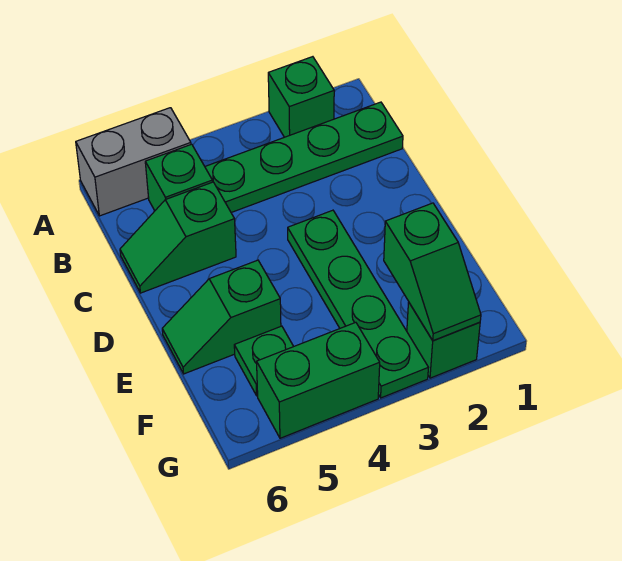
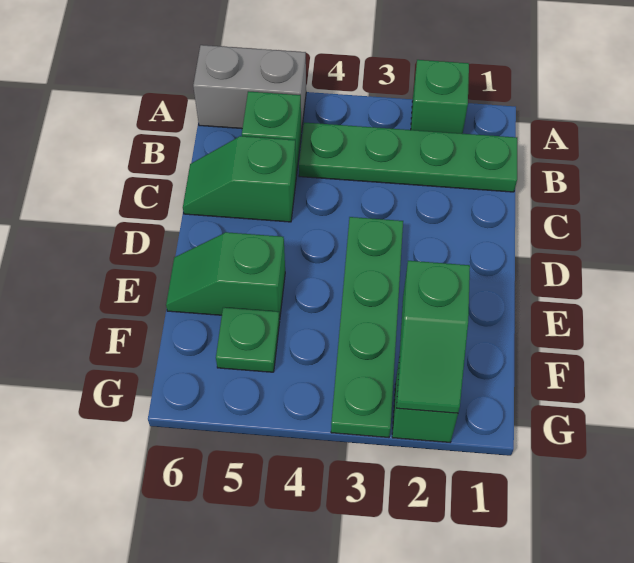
green 1x2 brick [257,322,380,438] -> none

